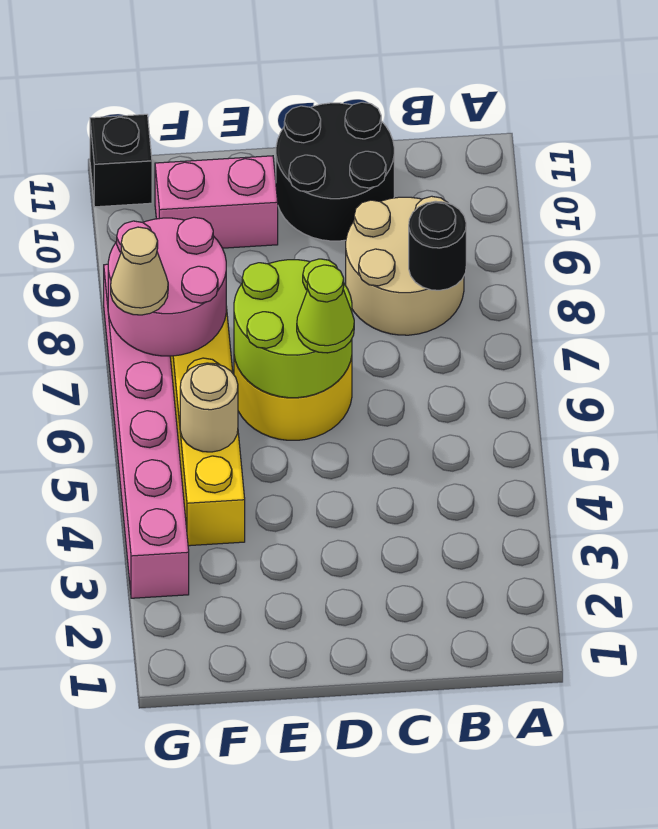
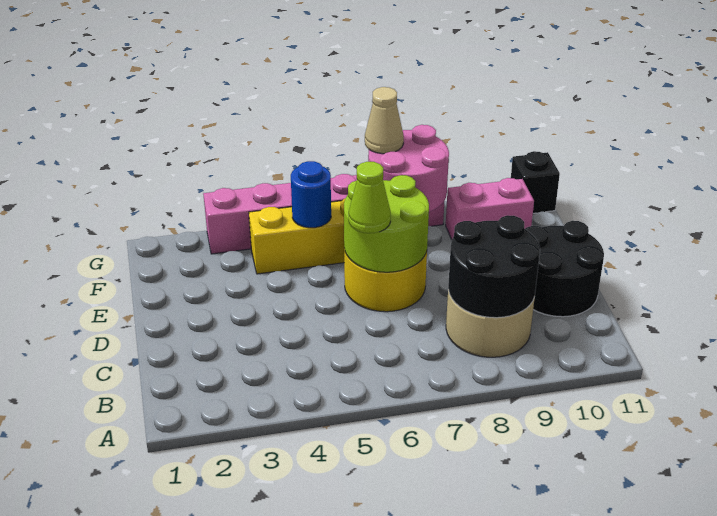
black 1x1 round brick [409,201,466,290] -> black 2x2 round brick [448,215,540,318]
pink 1x2 brick [155,156,278,248] -> pink 1x2 brick turned to [446,178,534,240]
tan 1x1 round brick [180,363,238,452] -> blue 1x1 round brick [291,161,331,228]

